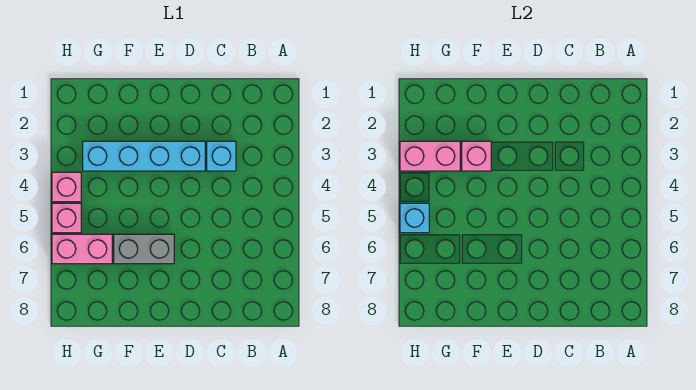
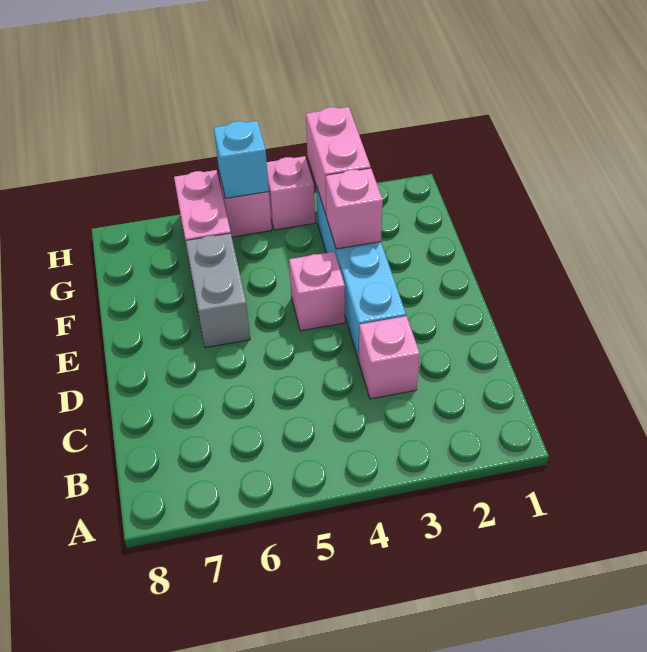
cyan 1x1 brick [207,141,236,171] -> pink 1x1 brick [359,316,420,399]
none -> pink 1x1 brick [289,252,345,331]

